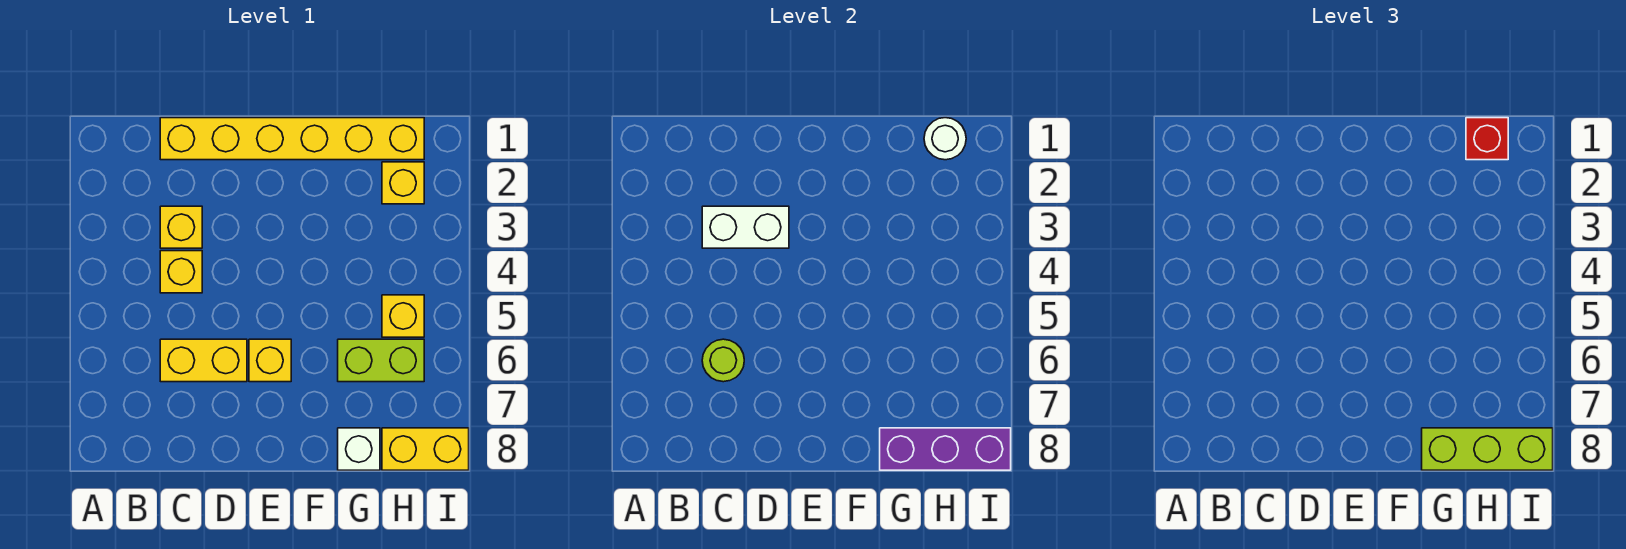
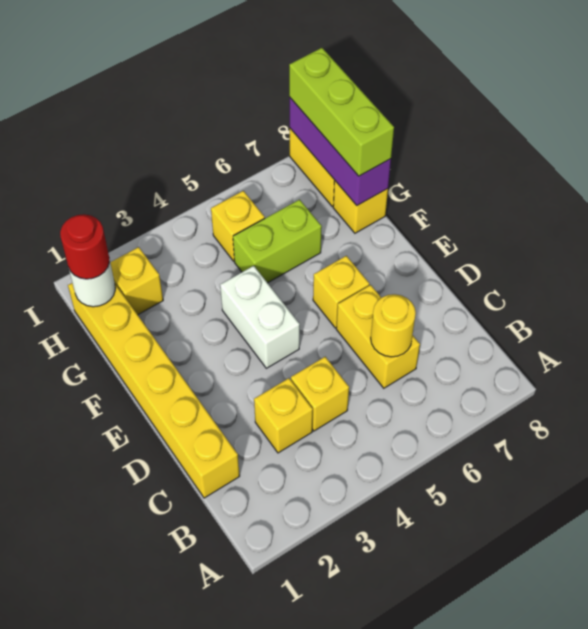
white 1x2 brick [702,206,789,248] -> white 1x2 brick moved to [220,266,300,368]
lime 1x1 round brick [702,339,744,382] -> yellow 1x1 round brick [371,294,416,357]
lime 1x2 brick [338,339,424,382] -> lime 1x2 brick turned to [233,200,322,283]
white 1x1 brick [338,428,380,470] -> yellow 1x1 brick [333,181,388,233]
red 1x1 brick [1466,118,1508,160] -> red 1x1 round brick [60,214,109,279]

